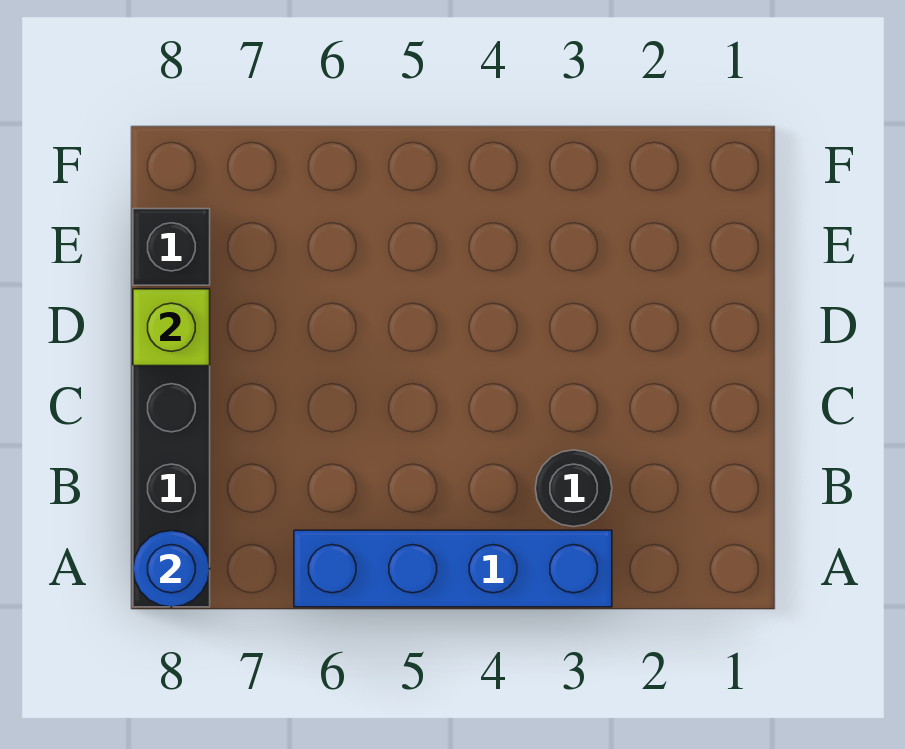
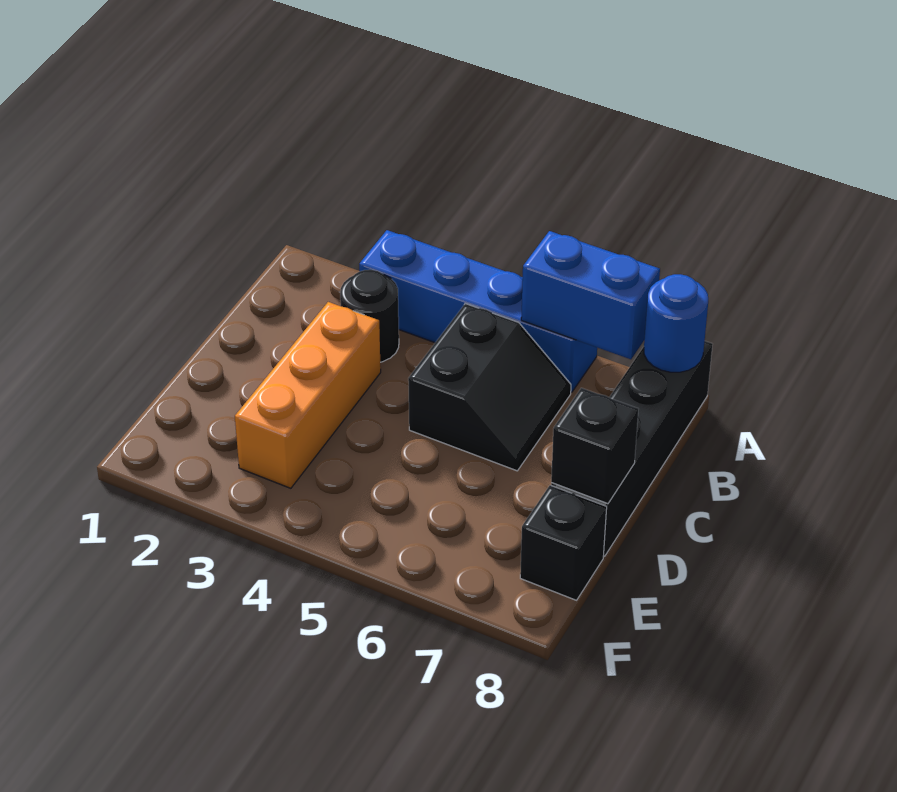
none -> blue 1x2 brick [521,231,660,359]
none -> black 2x2 slope [408,304,571,471]
none -> orange 1x3 brick [235,302,381,488]
lime 1x1 brick [133,289,210,366] -> black 1x1 brick [551,388,638,504]

